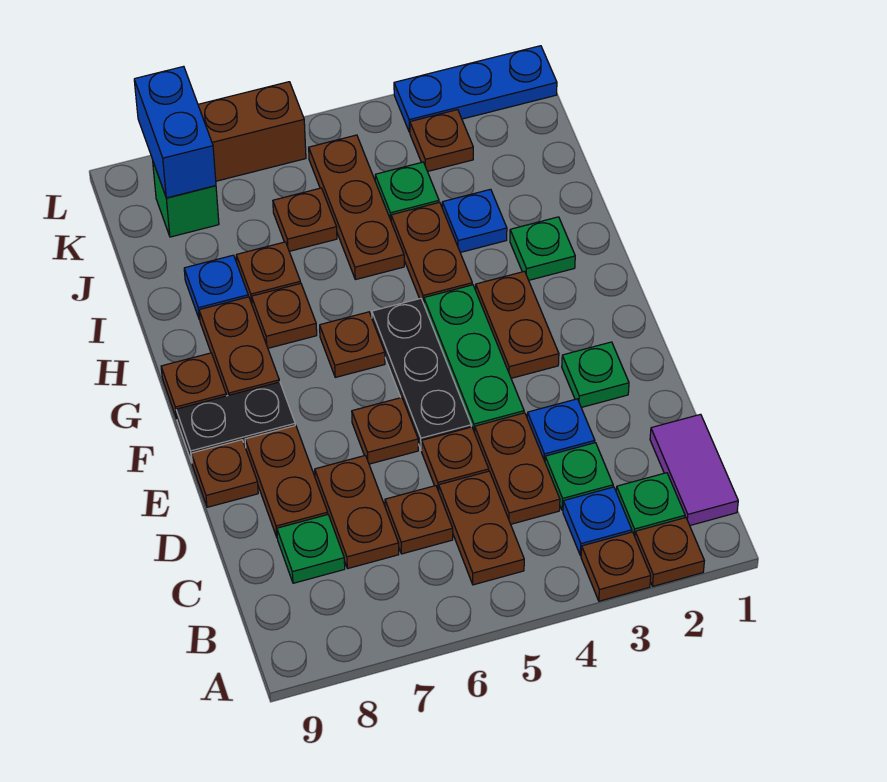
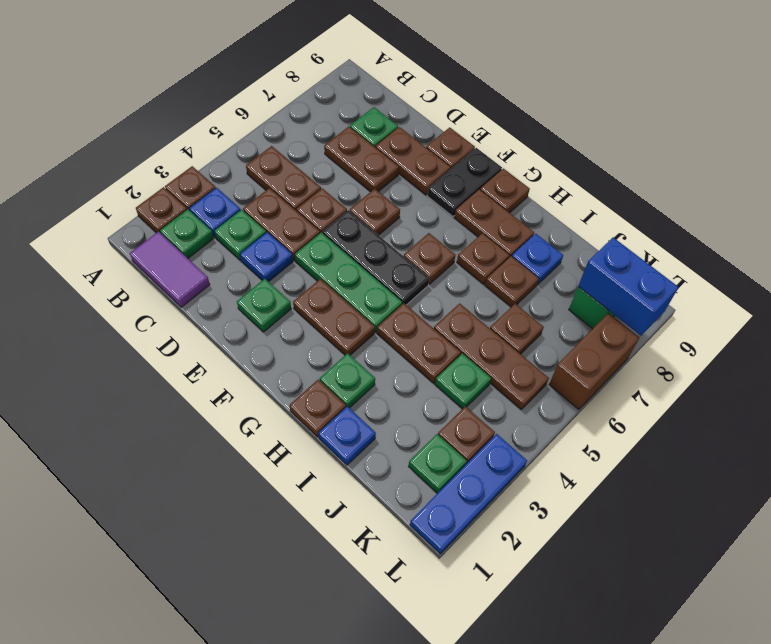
brown 1x1 plate [385,486,453,554] -> brown 1x1 plate moved to [290,380,346,437]
blue 1x1 plate [442,189,507,253] -> blue 1x1 plate moved to [319,406,376,465]
none -> green 1x1 plate [409,434,467,493]

